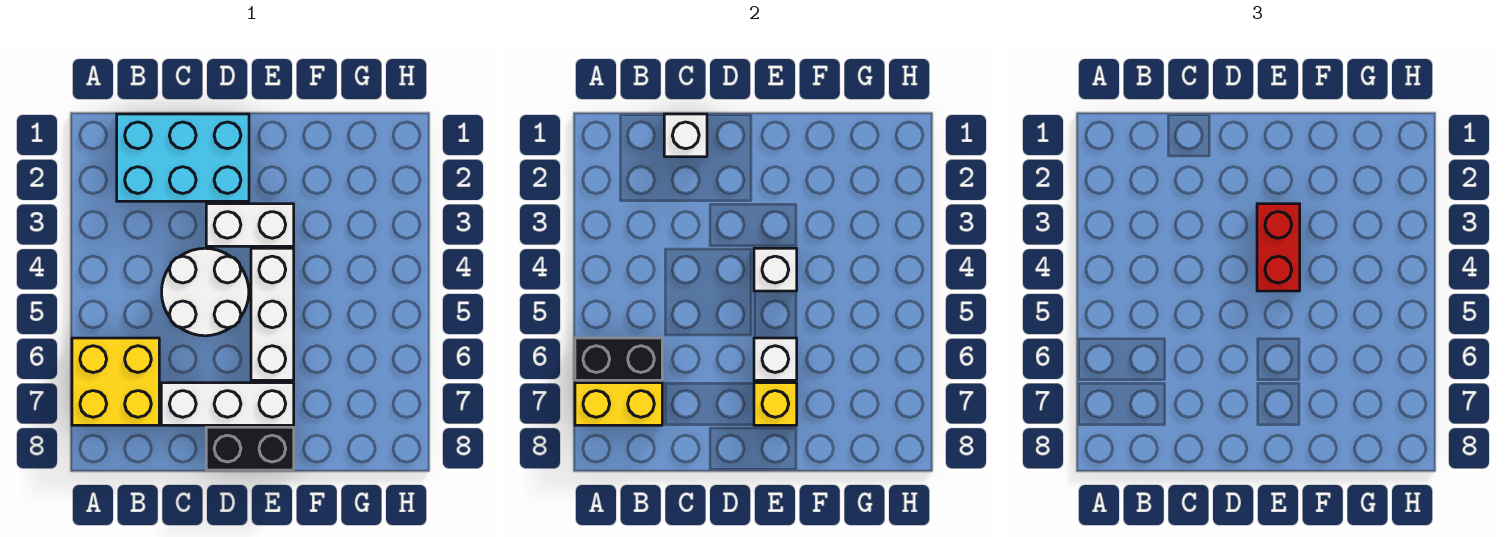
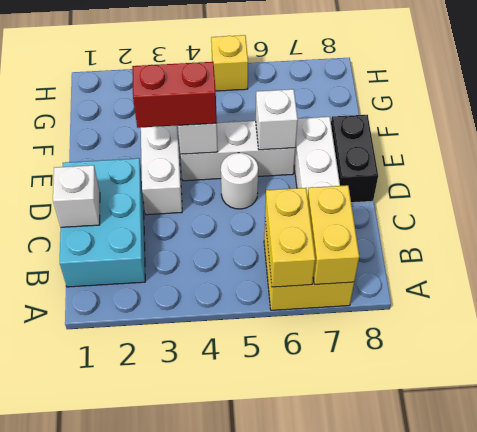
black 1x2 brick [575,338,662,380] -> yellow 1x2 brick [265,188,315,287]
white 2x2 round brick [162,248,249,336] -> white 1x1 round brick [221,153,258,209]
yellow 1x1 brick [754,383,797,425] -> yellow 1x1 brick moved to [211,35,248,91]

